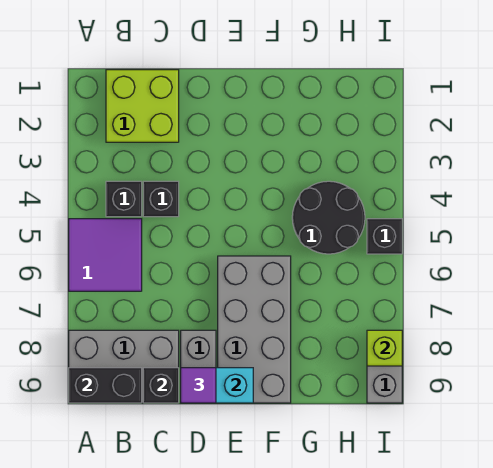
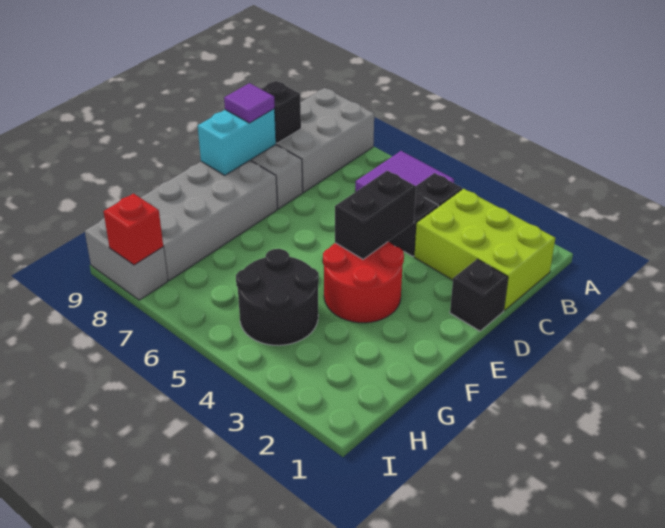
black 1x2 brick [69,368,142,403] -> black 1x2 brick moved to [335,171,416,259]
lime 2x2 brick [106,70,179,142] -> lime 2x3 brick [414,189,555,310]
none -> red 2x2 round brick [323,242,404,323]
grey 2x4 brick [218,256,291,403] -> grey 2x4 brick turned to [140,161,277,281]
black 1x1 brick [367,219,402,254] -> black 1x1 brick moved to [450,259,508,331]
lime 1x1 brick [367,330,402,366] -> red 1x1 brick [104,194,163,265]

